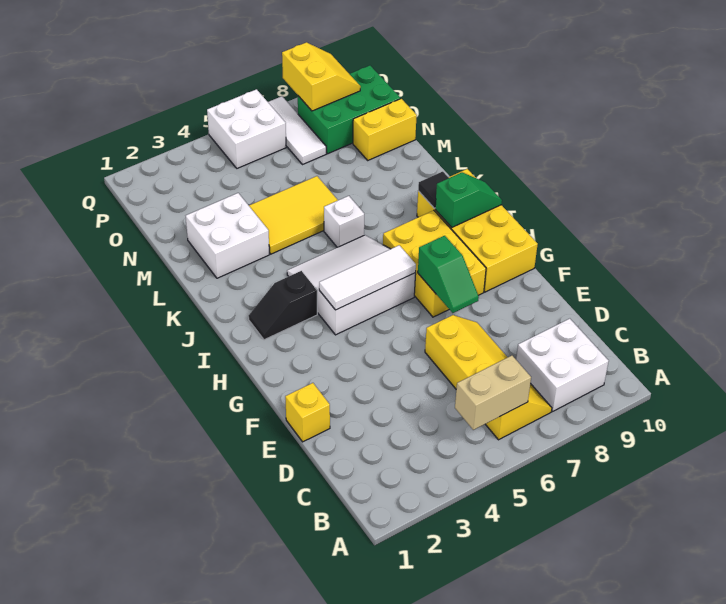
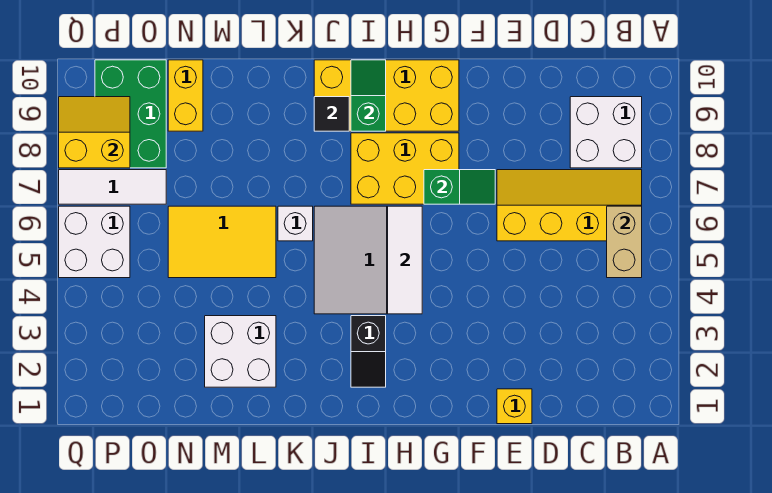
yellow 2x3 tile [249,176,338,254] -> yellow 2x3 tile turned to [168,206,276,278]

